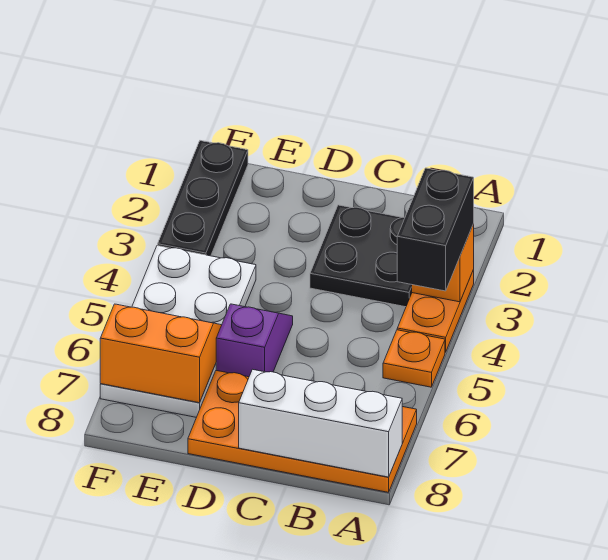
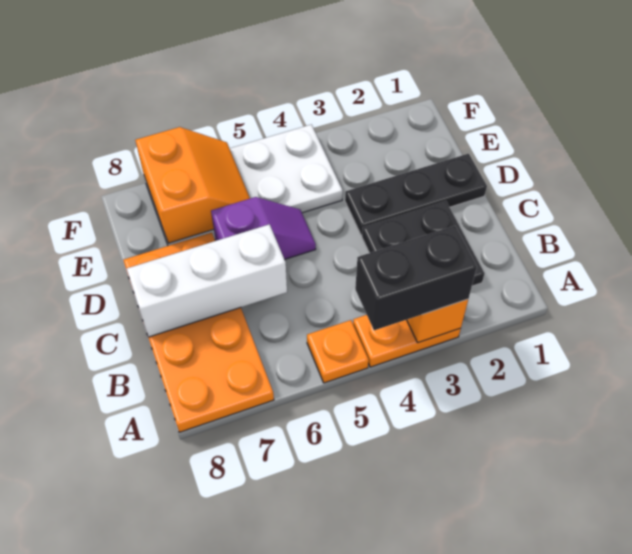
white 1x3 brick [239,369,402,477] -> white 1x3 brick turned to [127,224,287,337]
black 1x3 plate [158,141,248,256] -> black 1x3 plate moved to [345,154,487,235]

